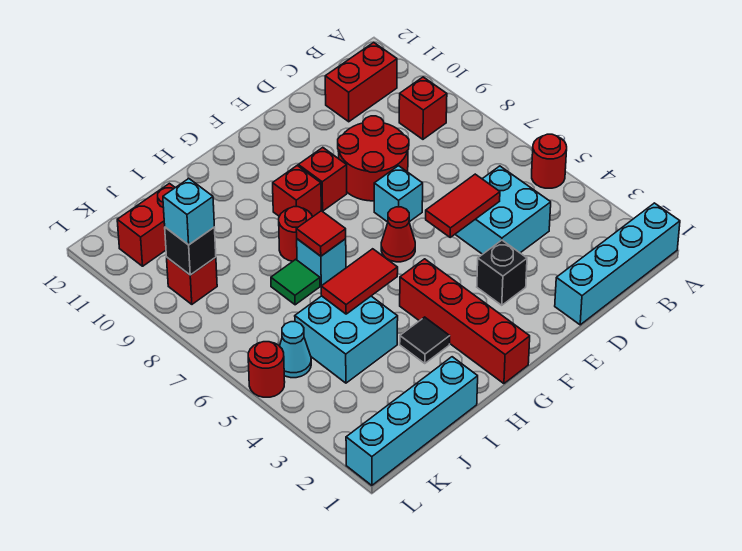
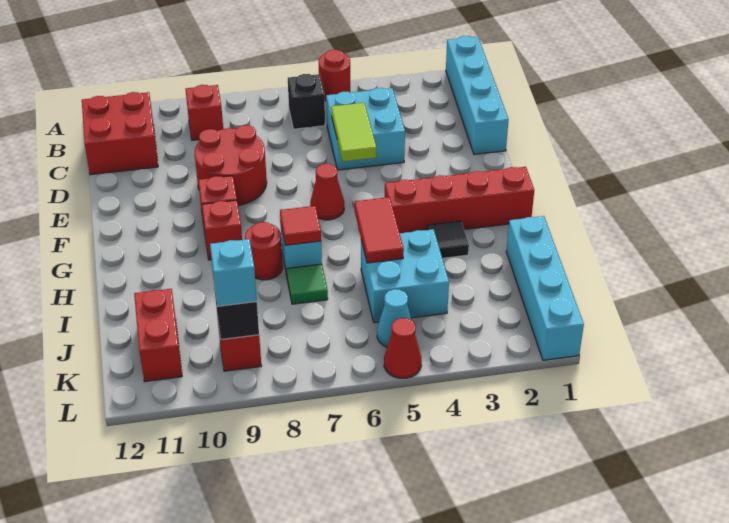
red 1x2 brick [325,42,397,122] -> red 2x2 brick [82,92,158,175]
red 1x2 tile [426,174,500,237] -> lime 1x2 tile [331,103,377,162]
black 1x1 brick [477,240,527,305] -> black 1x1 brick moved to [288,74,325,129]
cyan 1x1 brick [374,166,423,222] -> none
red 1x1 round brick [248,342,285,397] -> red 1x1 cone [384,318,421,378]

